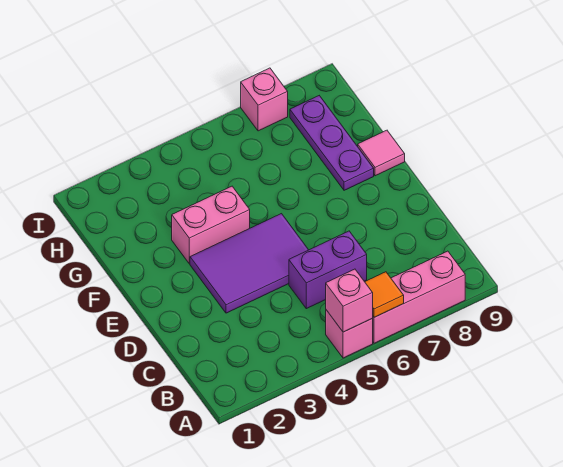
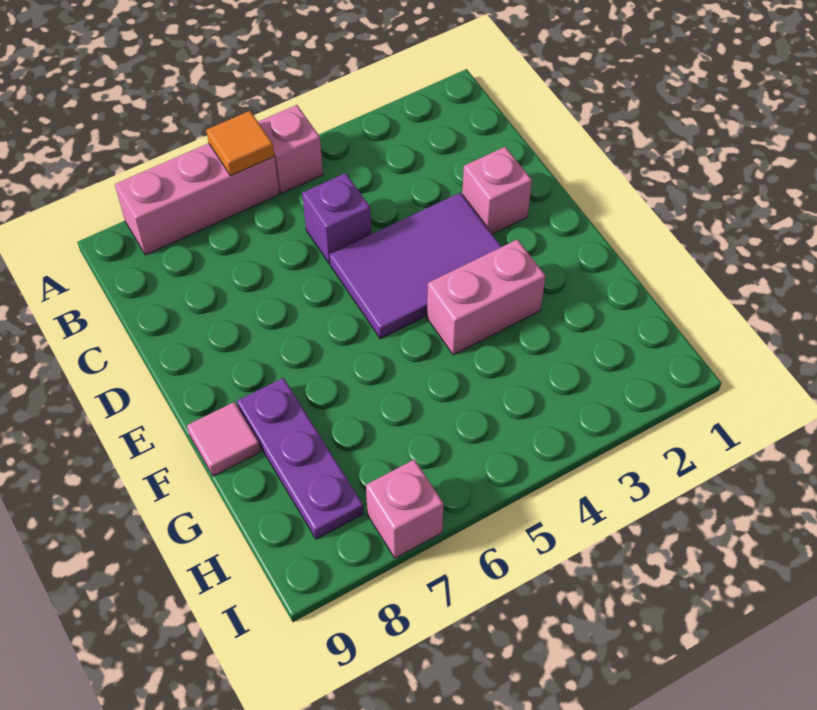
pink 1x1 brick [326,269,373,332] -> pink 1x1 brick moved to [462,147,532,234]
purple 1x2 brick [289,231,367,309] -> purple 1x1 brick [302,173,371,264]

